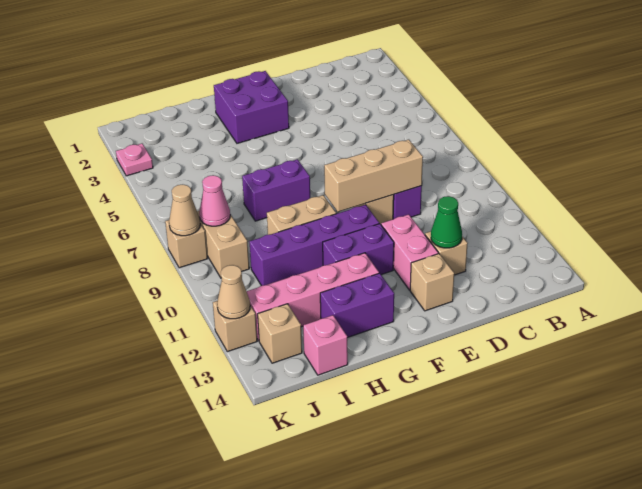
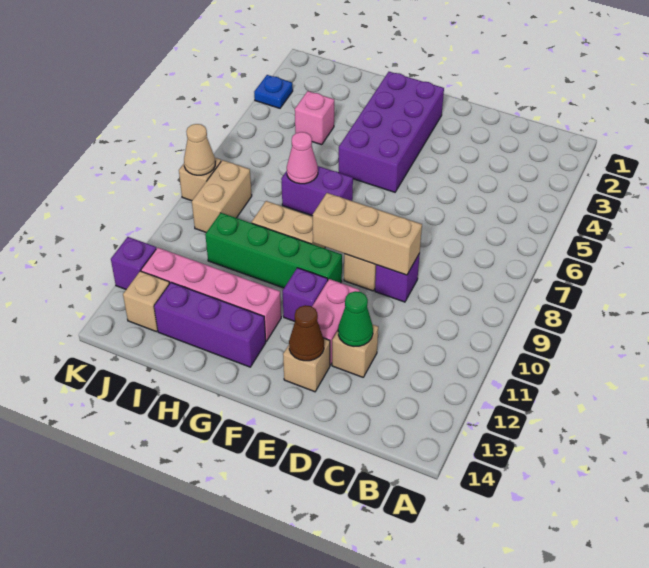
none -> brown 1x1 cone [289,305,324,361]
purple 2x2 brick [214,71,289,143] -> purple 2x4 brick [339,72,444,192]
purple 1x4 brick [249,205,379,286] -> green 1x4 brick [205,213,342,288]
purple 1x2 brick [323,224,394,275] -> purple 1x1 brick [283,268,328,321]
purple 1x2 brick [320,273,394,338] -> purple 1x3 brick [154,282,266,367]
pink 1x1 brick [303,315,348,375] -> pink 1x1 brick moved to [295,91,334,145]
pink 1x1 cone [199,175,230,226] -> pink 1x1 cone moved to [287,132,318,184]
pink 1x1 plate [116,144,153,176] -> blue 1x1 plate [254,75,293,108]
tan 1x1 brick [213,301,257,352] -> purple 1x1 brick [111,237,156,289]
tan 1x1 cone [217,265,250,319] -> none

